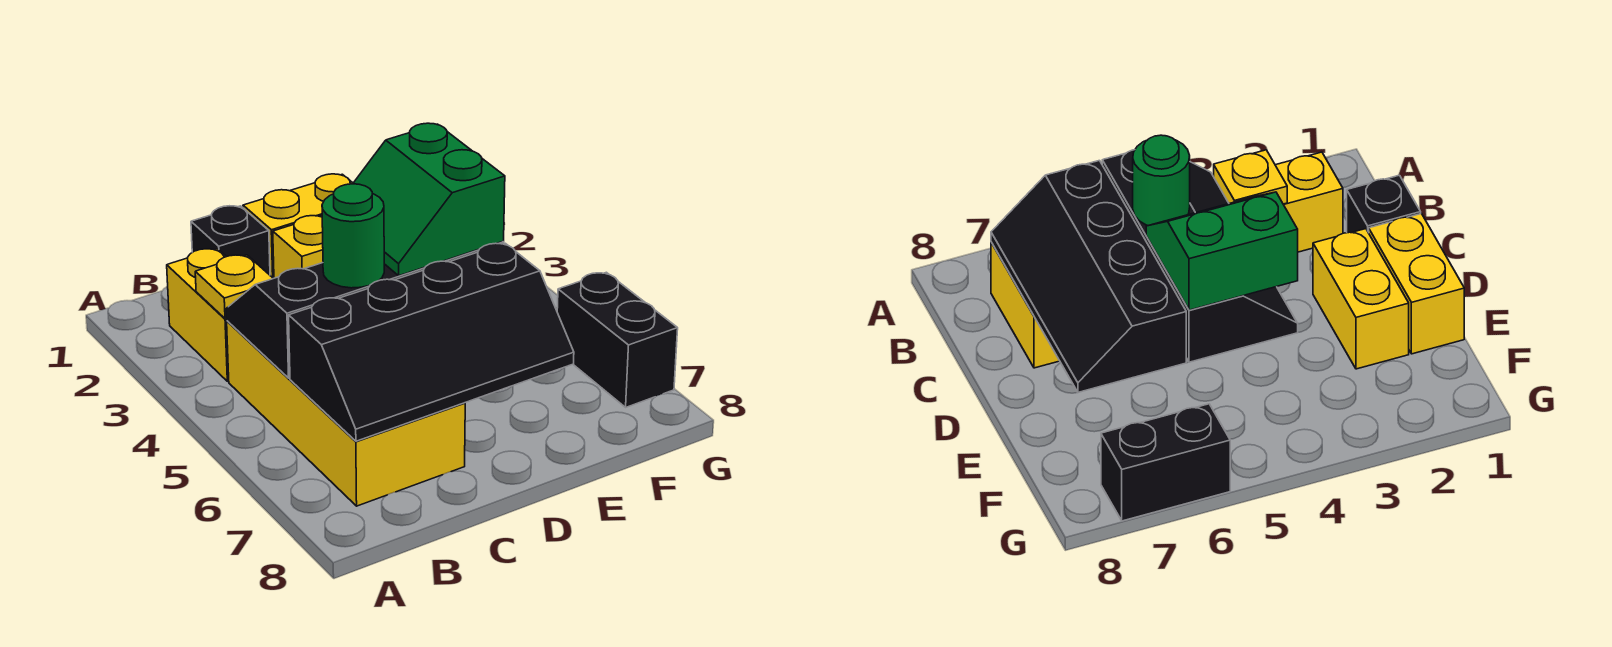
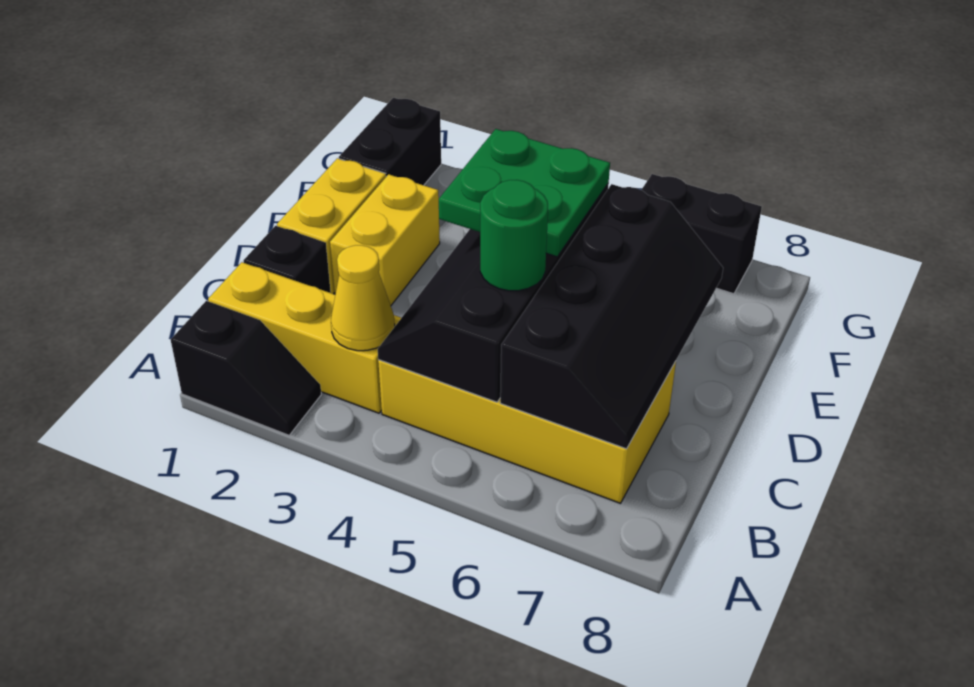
none -> black 1x2 slope [171,301,321,435]
yellow 1x2 brick [167,249,229,381] -> yellow 1x3 brick [208,262,401,413]
yellow 1x1 plate [195,255,273,319] -> yellow 1x1 cone [331,245,395,351]
green 2x2 slope [353,123,505,276] -> green 2x2 plate [439,129,610,257]
none -> black 1x2 brick [339,98,441,185]

